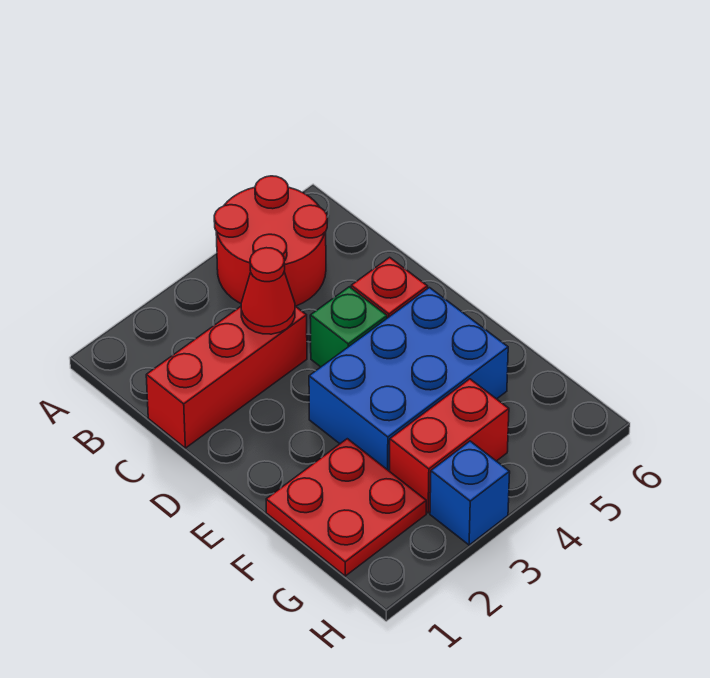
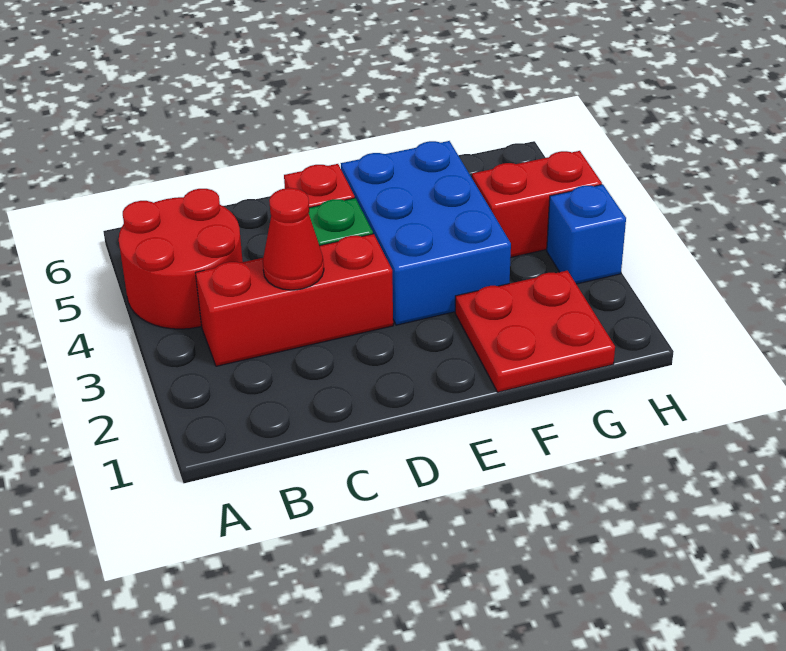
red 1x3 brick [146,306,307,448] -> red 1x3 brick turned to [196,234,393,366]
red 1x2 brick [390,379,509,513] -> red 1x2 brick turned to [472,151,602,257]

